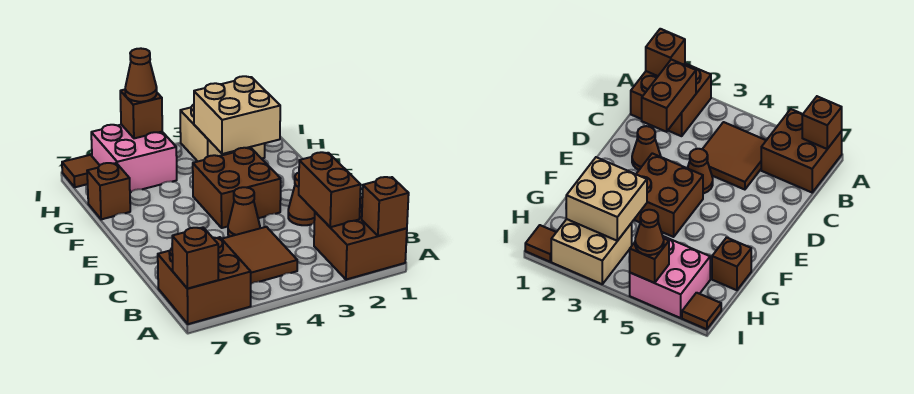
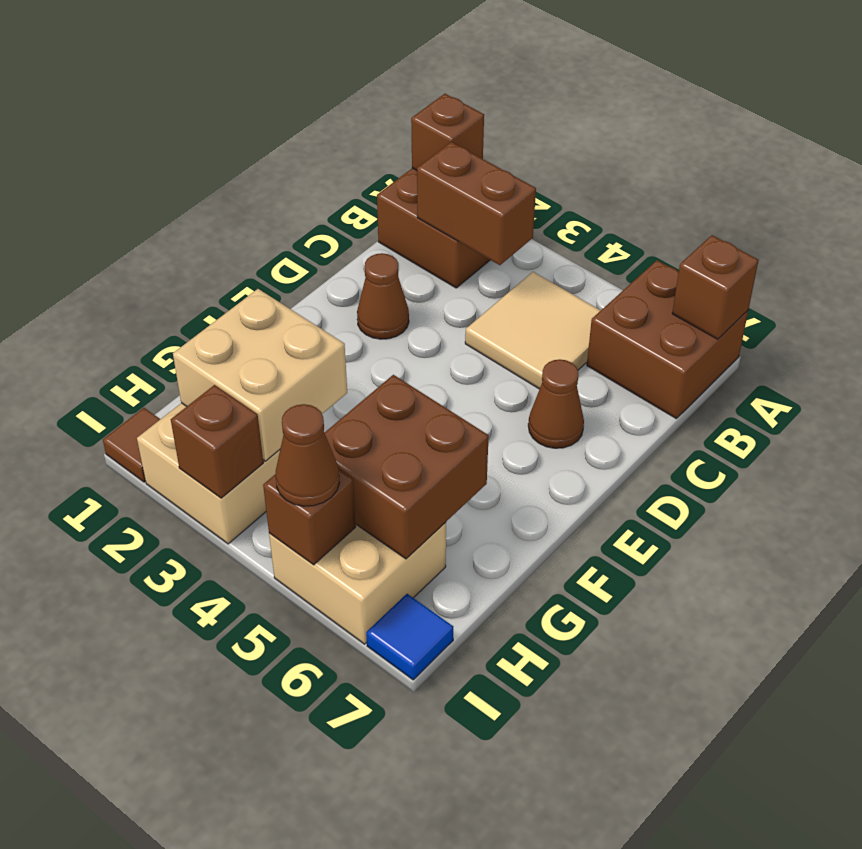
brown 1x2 brick [299,152,361,227] -> brown 1x2 brick turned to [417,142,536,265]
brown 2x2 tile [222,227,297,284] -> tan 2x2 tile [465,272,601,389]
brown 1x1 cone [228,187,260,237] -> brown 1x1 cone moved to [528,359,584,448]
brown 2x2 brick [193,148,281,228] -> brown 2x2 brick moved to [325,375,489,559]
brown 1x1 brick [87,163,130,219] -> brown 1x1 brick moved to [171,385,263,498]
pink 2x2 brick [91,125,177,192] -> tan 2x2 brick [269,522,446,644]
brown 1x1 tile [62,155,100,187] -> blue 1x1 tile [366,594,453,680]

